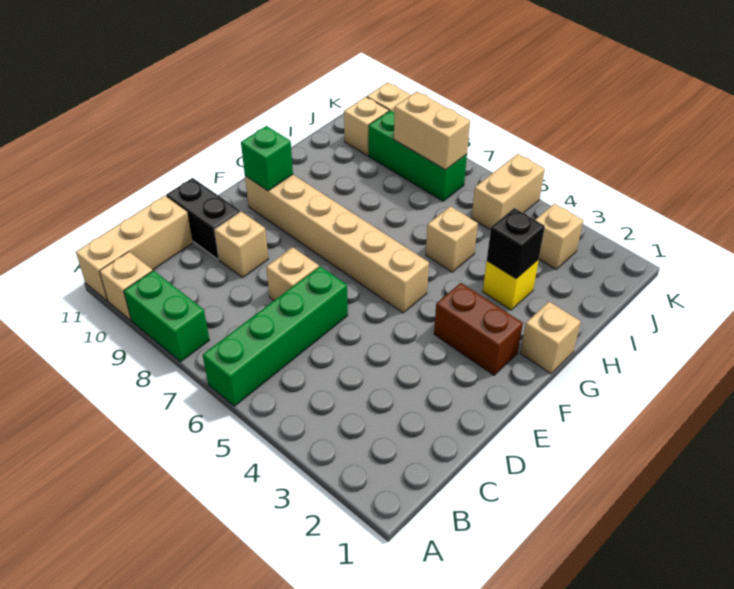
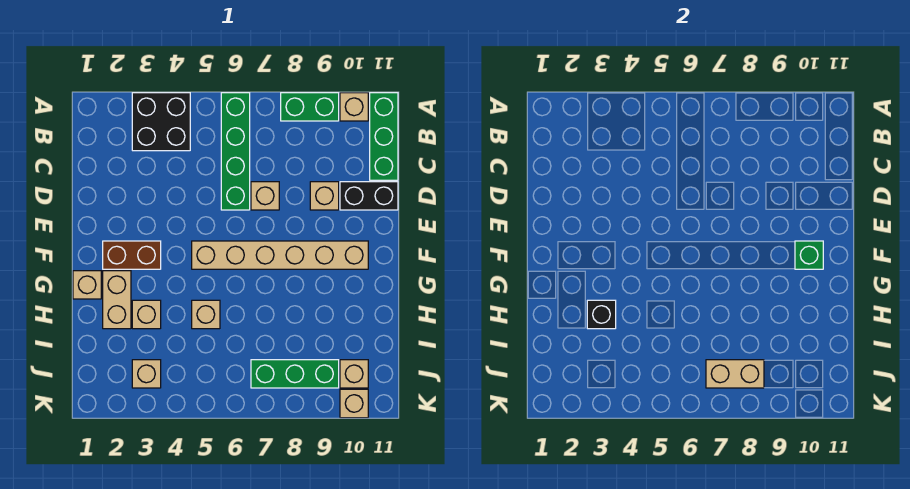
none -> black 2x2 brick [132,93,190,151]
tan 1x3 brick [76,196,193,301] -> green 1x3 brick [370,93,398,180]
yellow 1x1 brick [483,260,539,310] -> tan 1x1 brick [132,300,161,329]
tan 1x2 brick [471,154,545,230] -> tan 1x2 brick moved to [103,271,131,329]

